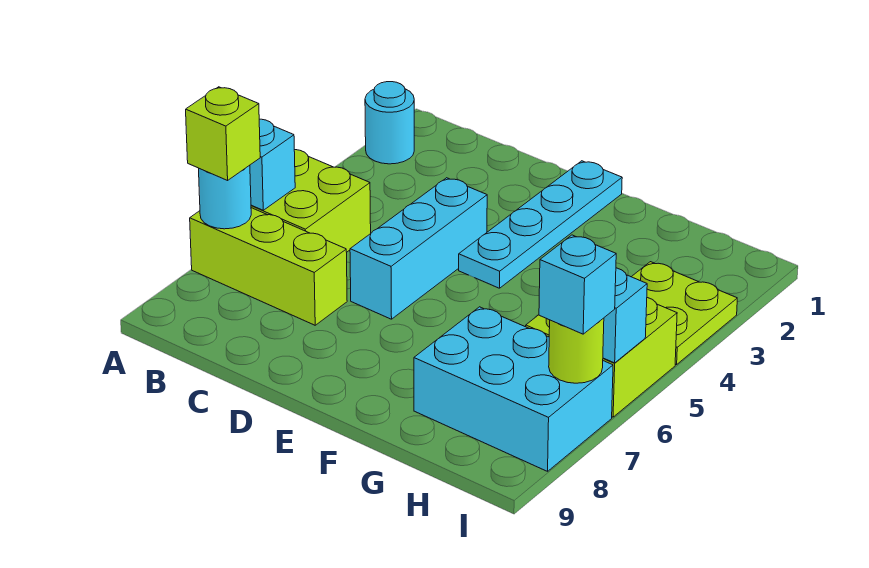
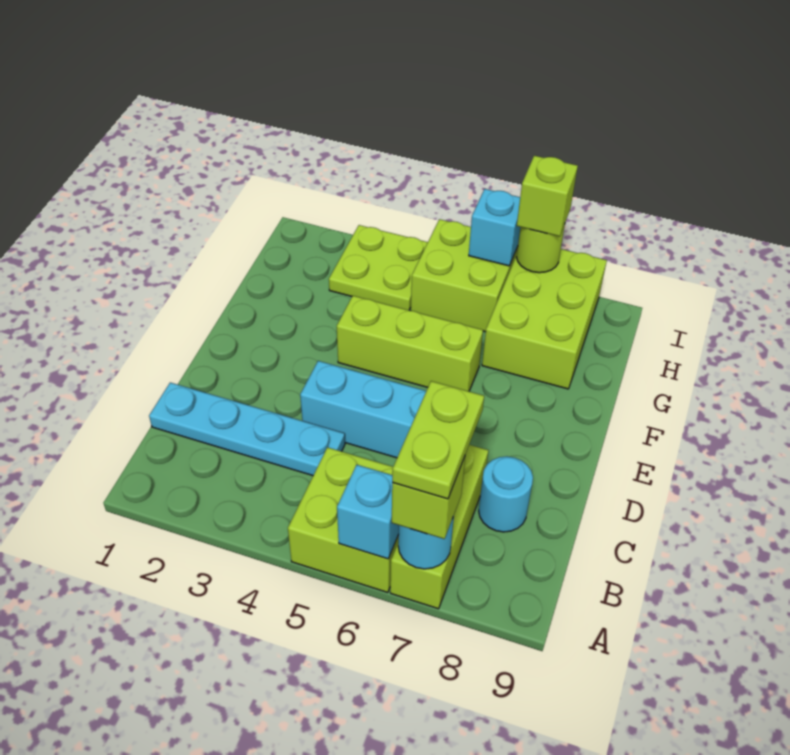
cyan 1x1 round brick [365,82,414,164] -> cyan 1x1 round brick moved to [479,456,533,532]
none -> lime 1x2 plate [392,381,484,499]
cyan 1x4 plate [459,161,622,288] -> cyan 1x4 plate moved to [149,383,345,476]
none -> lime 1x3 brick [337,296,483,391]
cyan 2x3 brick [414,307,613,471] -> lime 2x3 brick [482,249,607,389]
cyan 1x1 brick [539,235,616,334] -> lime 1x1 brick [517,156,578,236]

